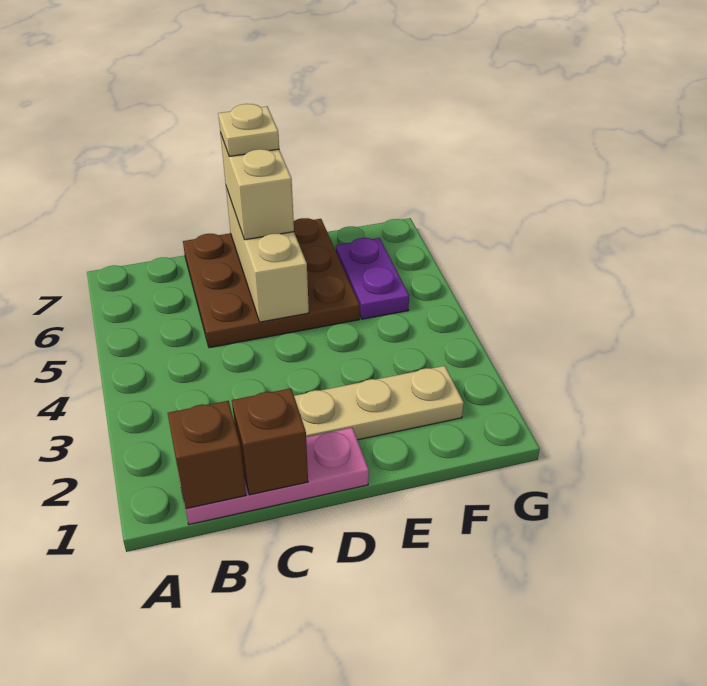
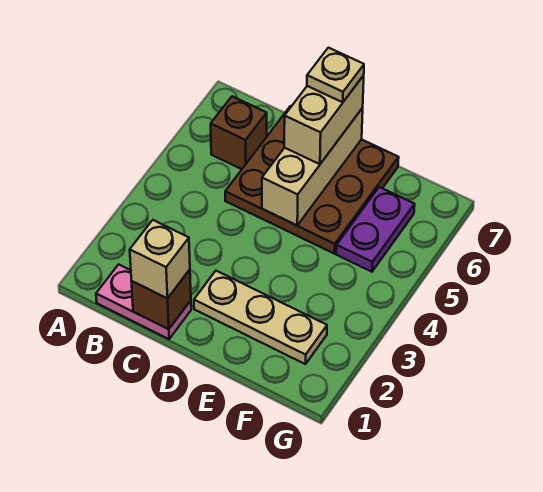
pink 1x3 plate [179,428,369,525] -> pink 1x2 plate [96,264,191,339]
brown 1x1 brick [168,401,246,509] -> brown 1x1 brick moved to [211,96,267,169]
none -> tan 1x1 brick [130,220,190,299]

